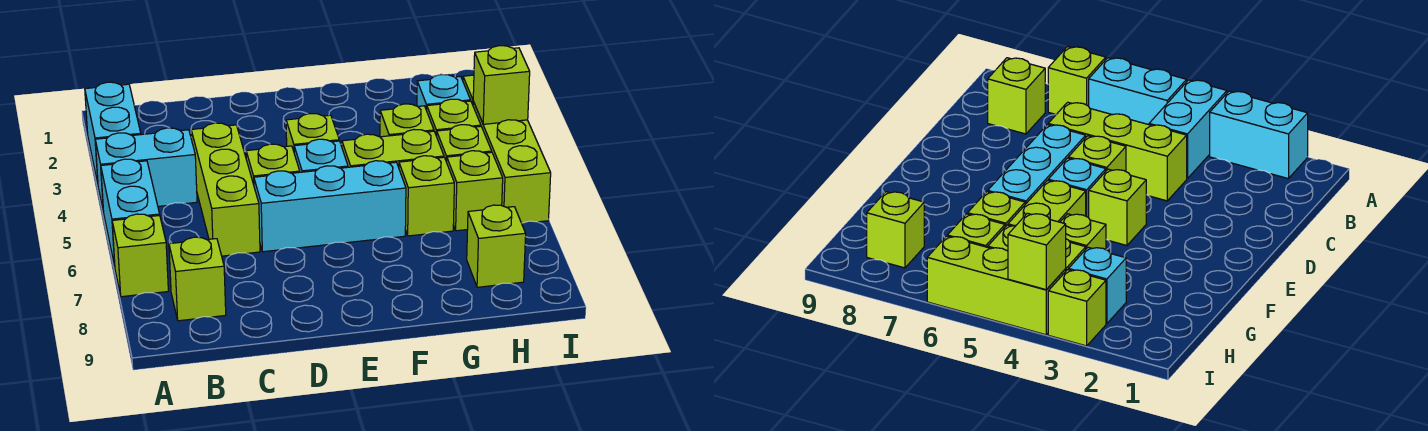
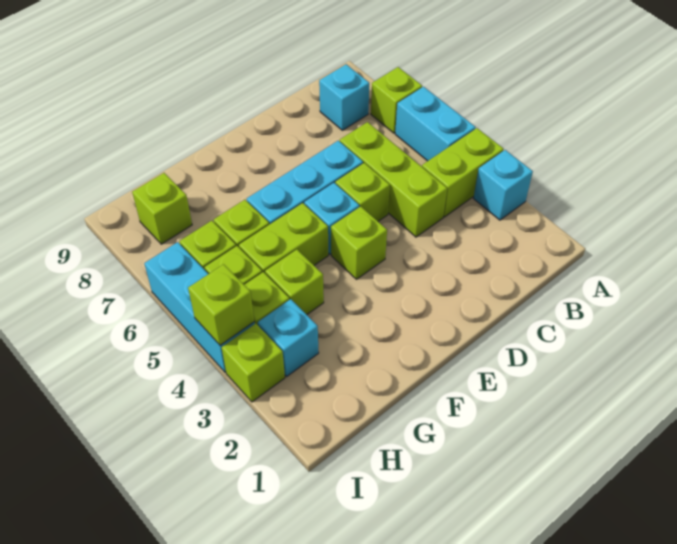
cyan 1x2 brick [85,82,141,183] -> cyan 1x1 brick [473,150,533,220]
cyan 1x2 brick [95,128,197,212] -> lime 1x2 brick [422,128,504,217]
lime 1x1 brick [169,237,226,321] -> cyan 1x1 brick [319,64,369,130]
lime 1x3 brick [473,102,551,223] -> cyan 1x3 brick [144,242,255,373]

